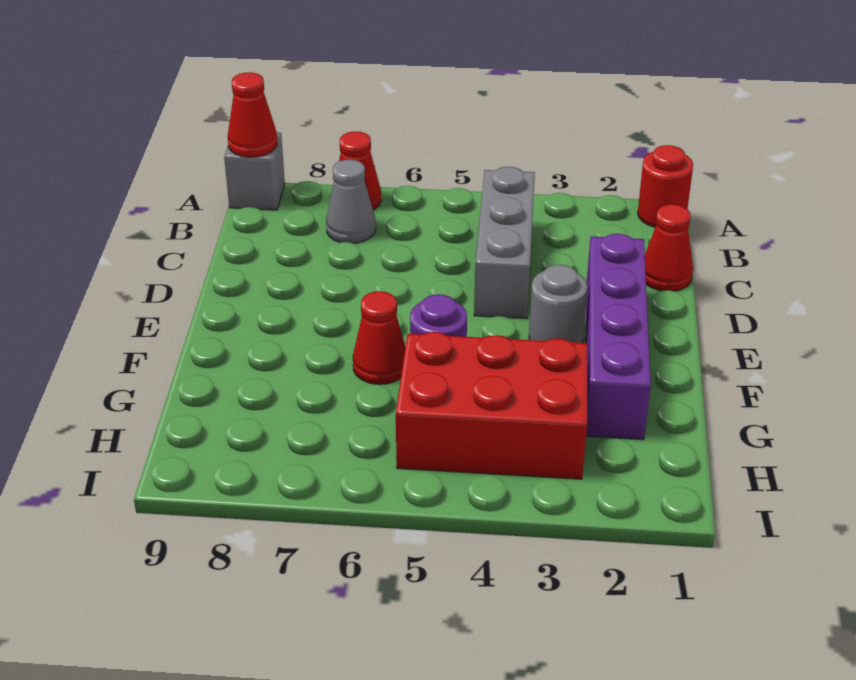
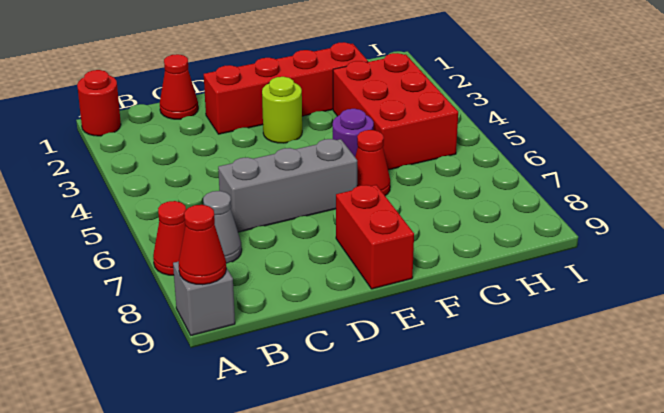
grey 1x3 brick [474,167,535,319] -> grey 1x3 brick moved to [218,139,357,232]
purple 1x4 brick [586,234,651,440] -> red 1x4 brick [204,42,368,134]
grey 1x1 round brick [529,265,588,343] -> lime 1x1 round brick [262,77,302,143]
none -> red 1x2 brick [336,185,414,289]

